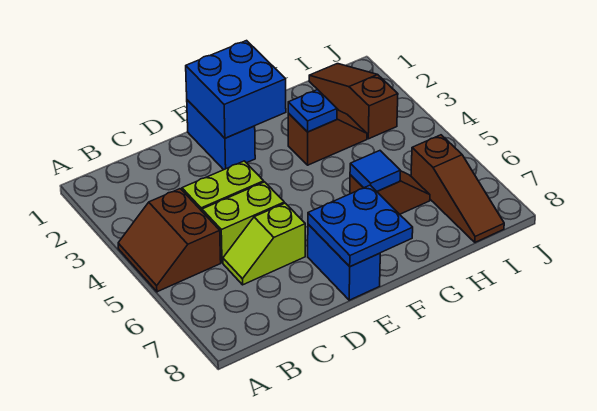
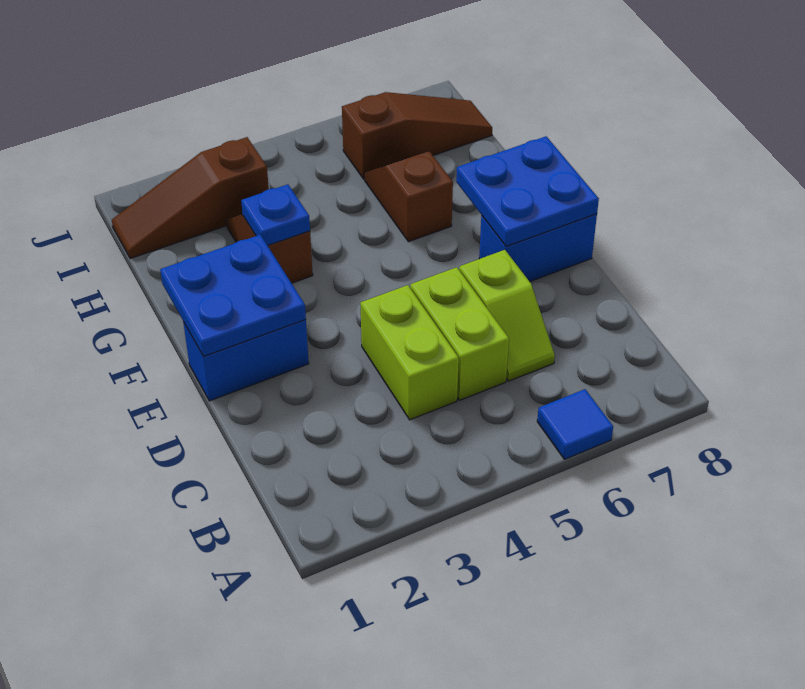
brown 2x2 slope [118,189,221,292] -> none
blue 2x2 brick [186,41,286,138] -> blue 2x2 plate [160,235,306,357]
blue 1x1 tile [350,151,400,191] -> blue 1x1 tile moved to [537,389,613,459]

